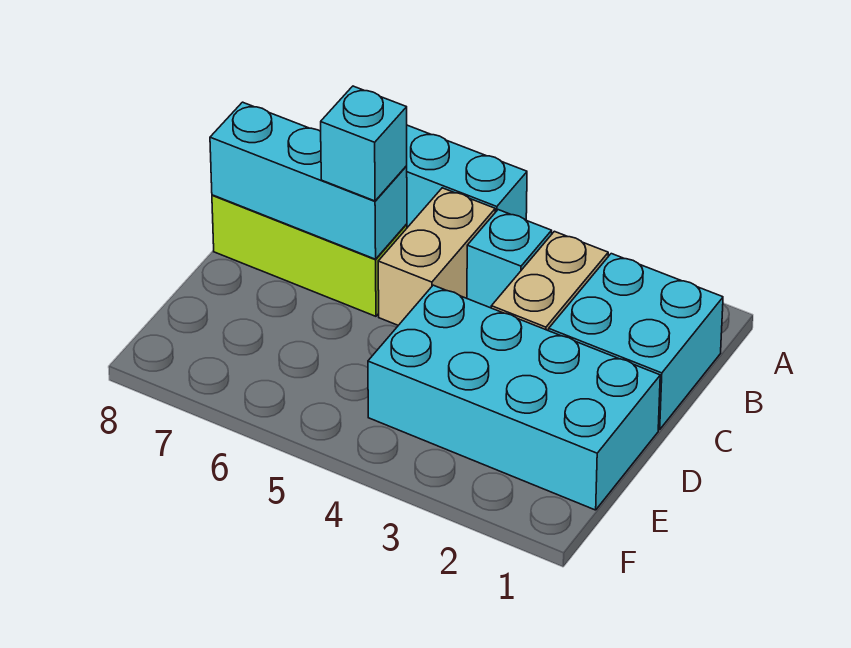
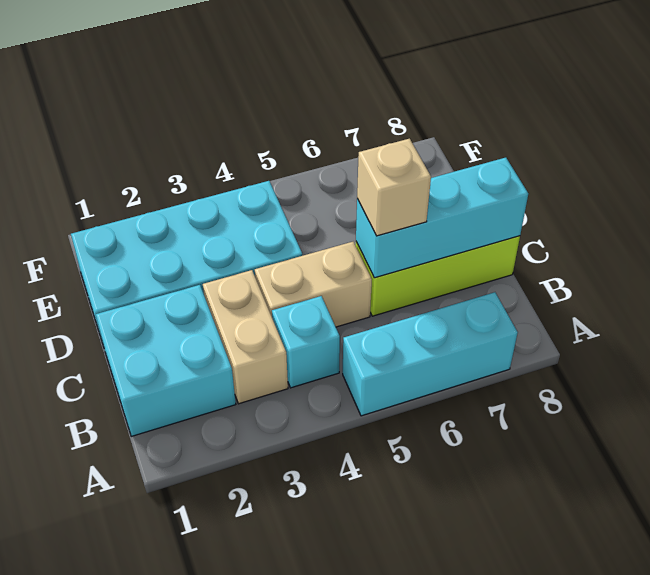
tan 1x2 brick [378,188,495,325] -> tan 1x2 brick turned to [255,242,372,327]
cyan 1x1 brick [321,86,407,201] -> tan 1x1 brick [357,139,431,236]

